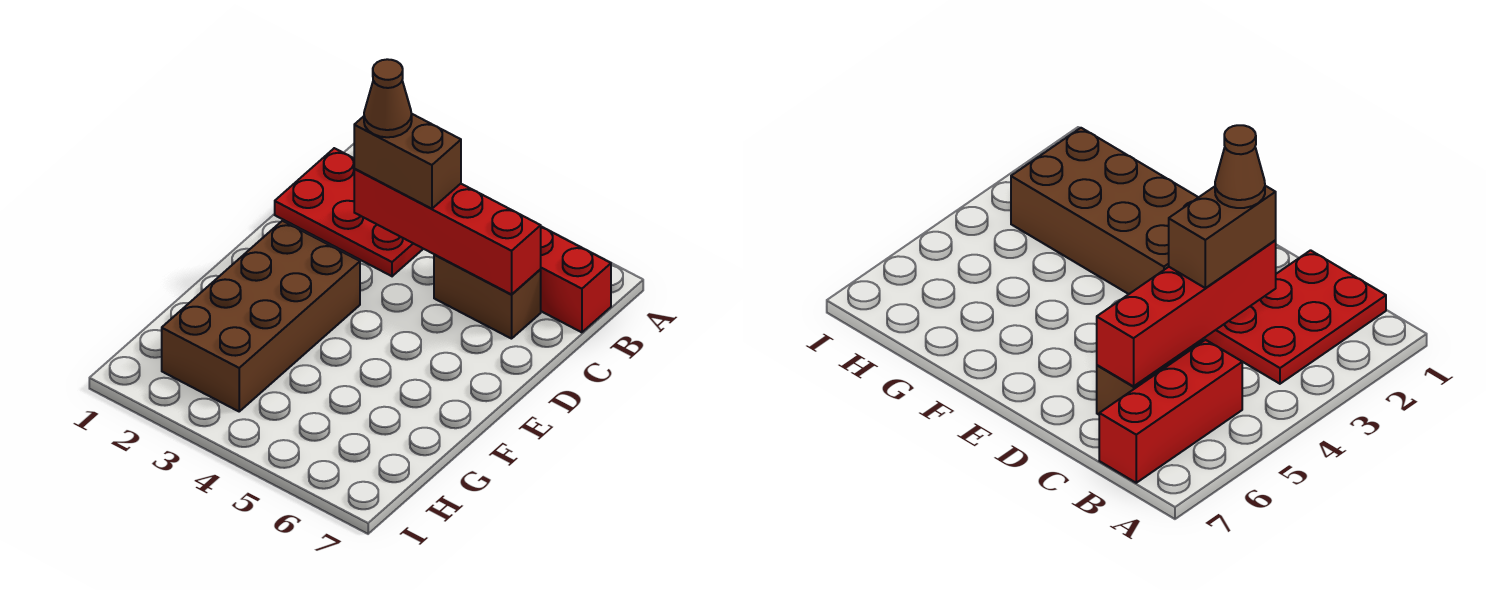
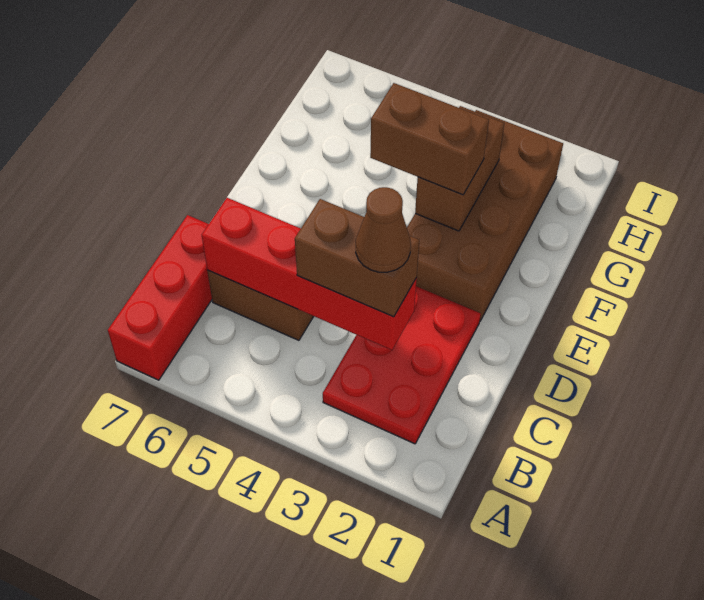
red 2x3 plate [275,148,423,276] -> red 2x3 plate turned to [323,286,481,444]
red 1x3 brick [540,227,611,332] -> red 1x3 brick turned to [108,215,212,380]
none -> brown 1x2 brick [415,106,504,231]
none -> brown 1x2 brick [370,83,489,195]

